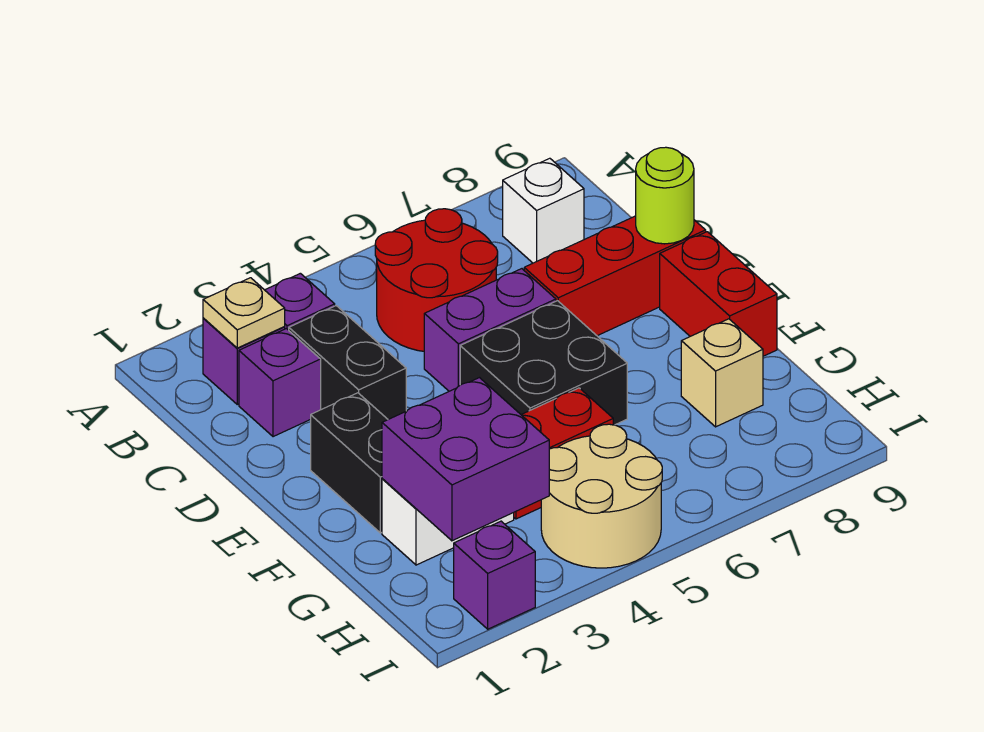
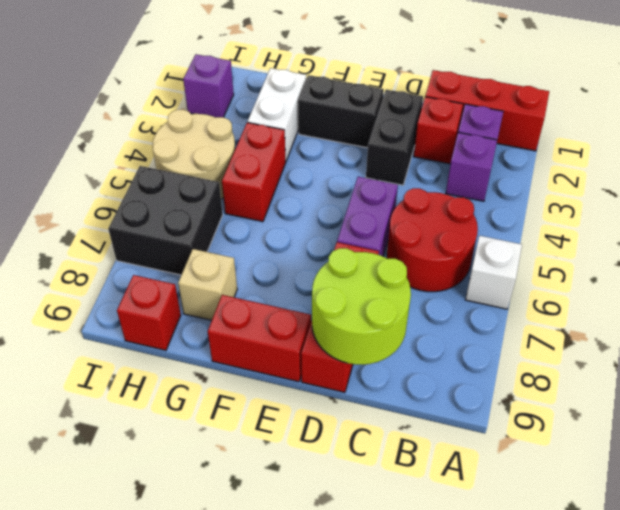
none -> red 1x3 brick [425,70,549,151]
tan 1x1 plate [203,278,285,348] -> none
white 1x1 brick [503,158,584,263] -> white 1x1 brick moved to [465,236,522,309]
purple 1x1 brick [239,329,321,437] -> red 1x1 brick [414,97,463,164]
black 1x2 brick [289,306,406,419] -> black 1x2 brick turned to [366,90,423,185]
lime 1x1 round brick [636,147,694,244] -> lime 2x2 round brick [312,248,411,365]
black 2x2 brick [460,301,627,425] -> black 2x2 brick moved to [108,166,223,275]
purple 2x2 brick [382,378,549,541] -> none
none -> red 1x1 brick [117,275,181,350]

